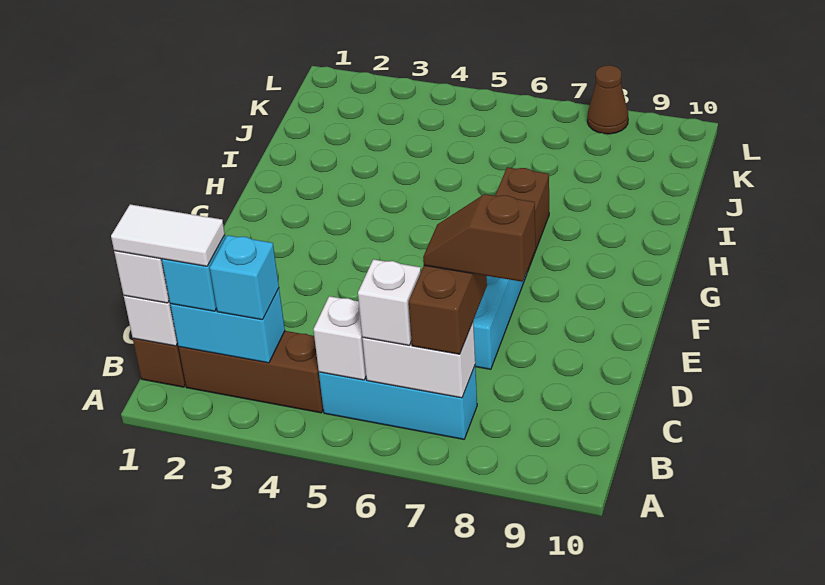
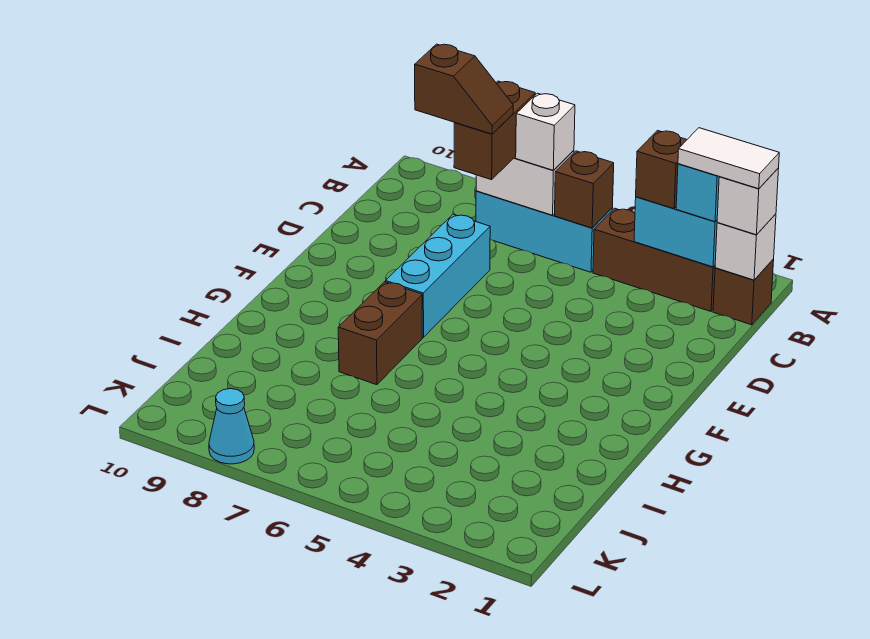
cyan 1x1 brick [210,235,279,320] -> brown 1x1 brick [636,131,687,209]
white 1x1 brick [313,296,366,380] -> brown 1x1 brick [555,151,614,228]
brown 1x1 cone [587,65,628,134] -> cyan 1x1 cone [209,389,254,464]

